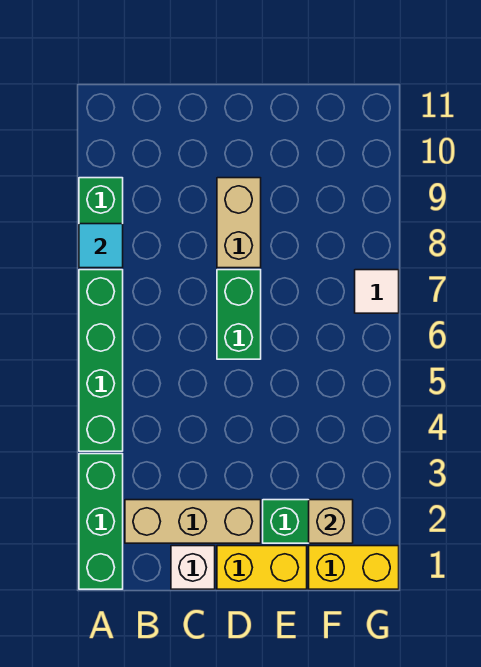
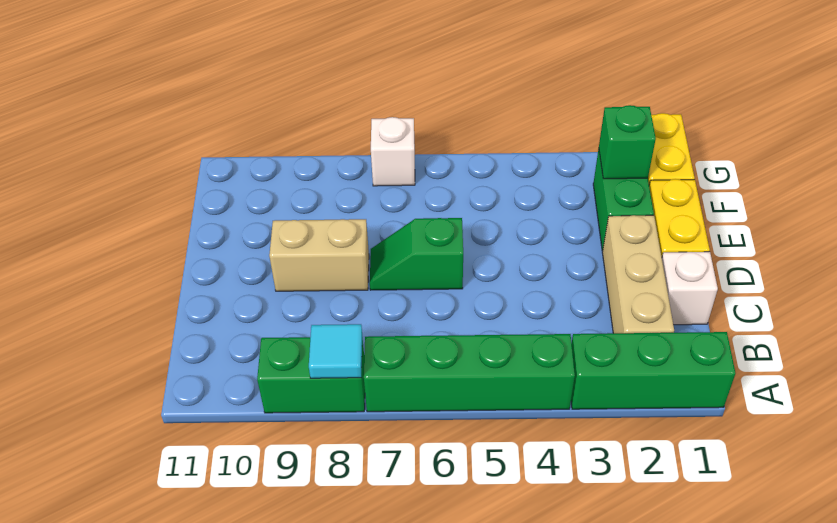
green 1x2 brick [217,270,261,359] -> green 1x2 slope [370,218,463,290]
tan 1x1 brick [309,500,353,543] -> green 1x1 brick [599,105,656,179]
white 1x1 tile [355,270,399,313] -> white 1x1 brick [371,117,415,186]

